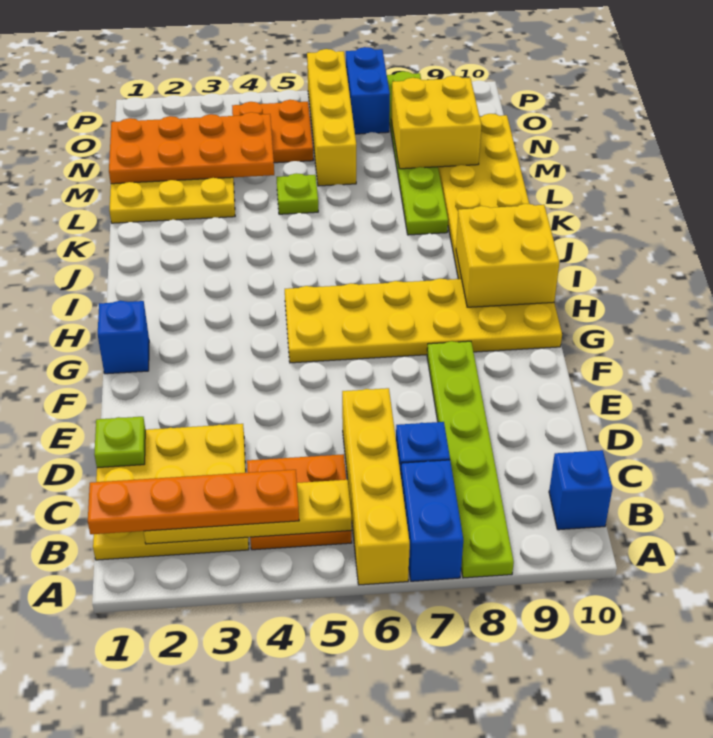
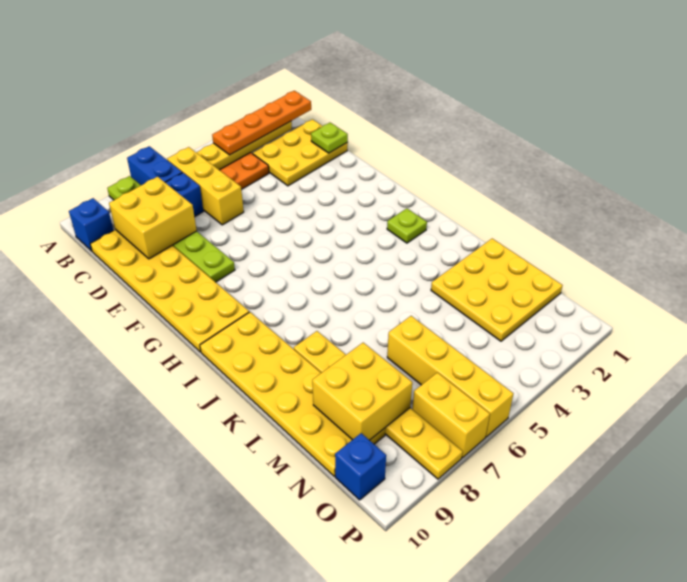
yellow 1x4 brick [342,388,410,585] -> yellow 1x3 brick [167,147,244,225]
yellow 3x3 plate [93,424,249,560] -> yellow 2x3 plate [253,119,348,186]
blue 1x1 brick [98,301,149,374] -> blue 1x1 brick moved to [335,433,386,500]
yellow 2x6 plate [285,279,562,363] -> yellow 2x6 plate turned to [90,229,249,352]
yellow 2x2 brick [456,204,559,307] -> yellow 2x2 brick moved to [109,177,197,259]
lime 1x6 plate [387,71,448,235] -> yellow 1x6 plate [294,331,463,479]
lime 1x1 plate [277,173,318,214] -> lime 1x1 plate moved to [387,208,427,243]
orange 2x4 plate [109,112,274,184] -> none
orange 2x2 plate [232,100,313,163] -> none
blue 1x2 brick [346,47,390,134] -> yellow 1x2 brick [412,373,490,458]

